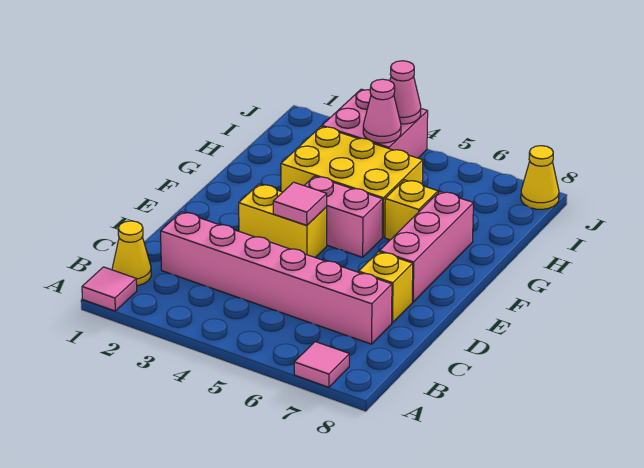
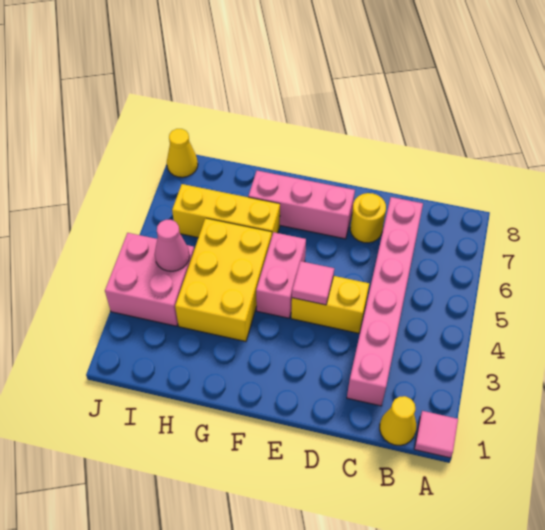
pink 1x1 tile [294,342,349,387] -> none
yellow 1x1 brick [359,252,413,323] -> yellow 1x1 round brick [350,193,386,243]
yellow 1x2 brick [239,184,327,257] -> yellow 1x2 brick turned to [291,276,369,333]
yellow 1x1 brick [385,180,438,240] -> yellow 1x3 brick [172,184,280,238]
pink 1x1 cone [390,61,421,124] -> none

